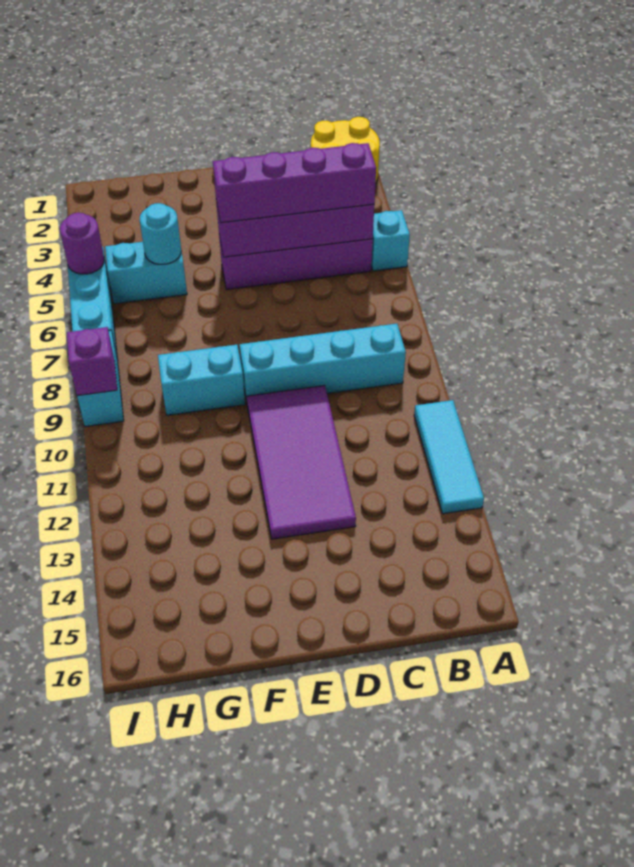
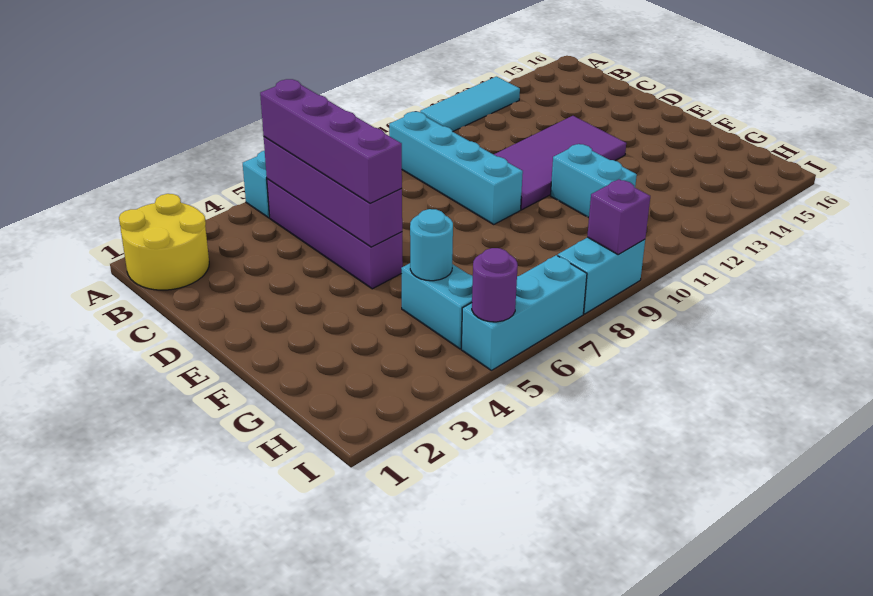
cyan 1x2 brick [158,345,245,415] -> cyan 1x2 brick moved to [551,144,637,218]

